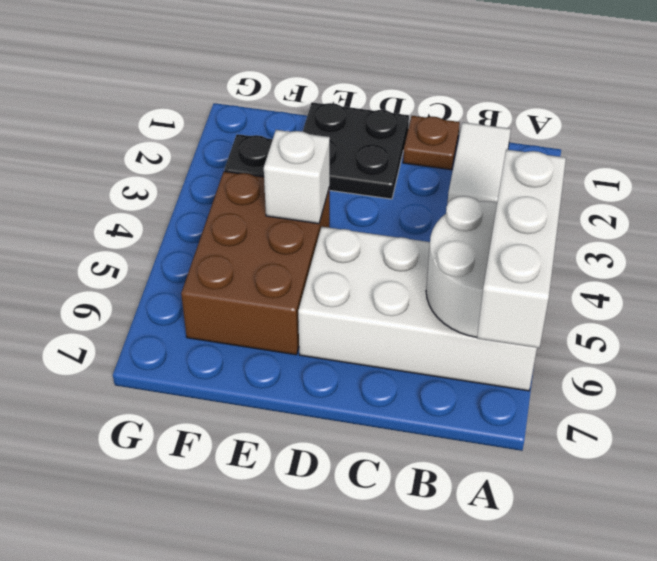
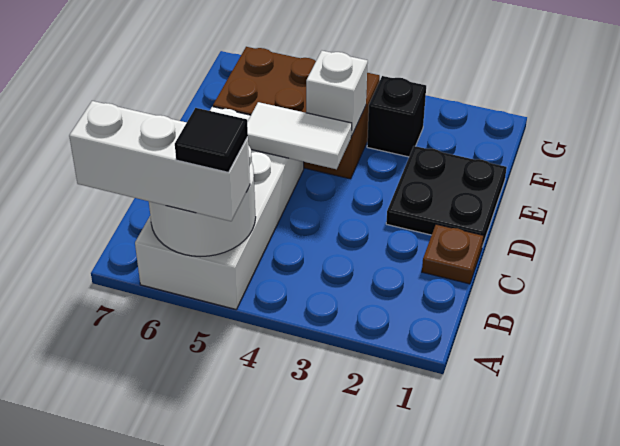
none -> black 1x1 tile [175,108,248,172]
white 1x2 tile [447,122,511,204] -> white 1x2 tile moved to [247,102,352,169]

